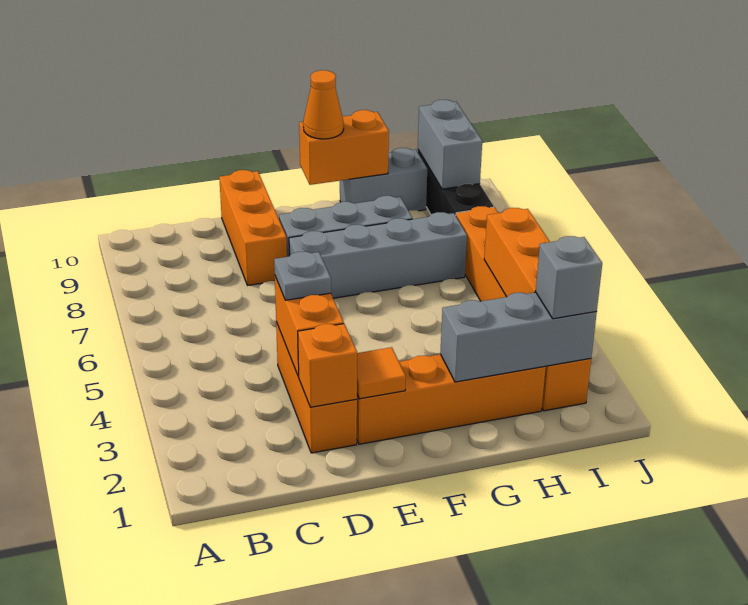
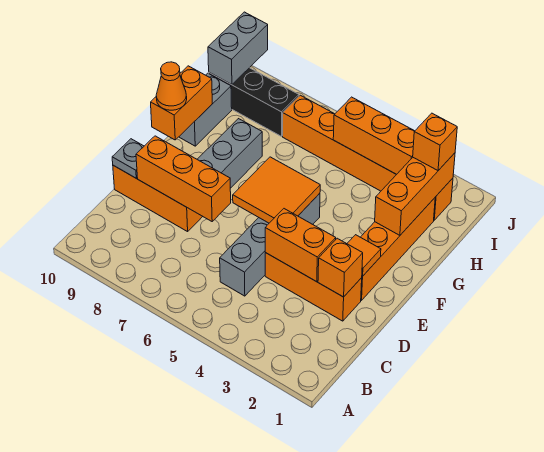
grey 1x1 plate [274,252,331,300] -> grey 1x1 plate moved to [112,139,144,178]
none -> orange 1x3 brick [136,136,231,221]
none -> orange 2x2 tile [233,157,320,223]
grey 1x4 brick [289,212,467,298] -> grey 1x4 brick moved to [220,193,320,296]
grey 1x3 brick [440,292,597,382] -> orange 1x3 brick [375,153,455,235]
grey 1x1 brick [536,236,602,319] -> orange 1x1 brick [413,113,457,170]
grey 1x2 brick [418,100,482,189] -> grey 1x2 brick turned to [208,12,268,85]

